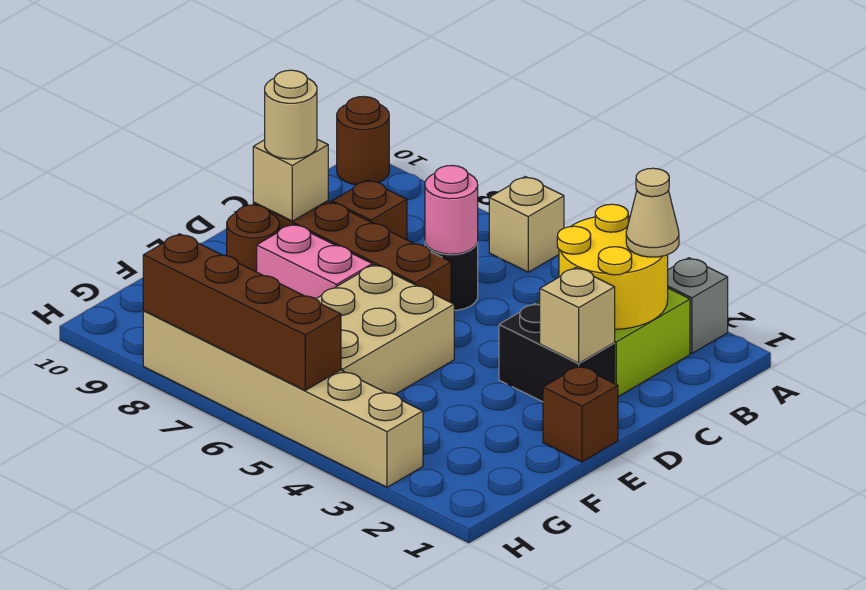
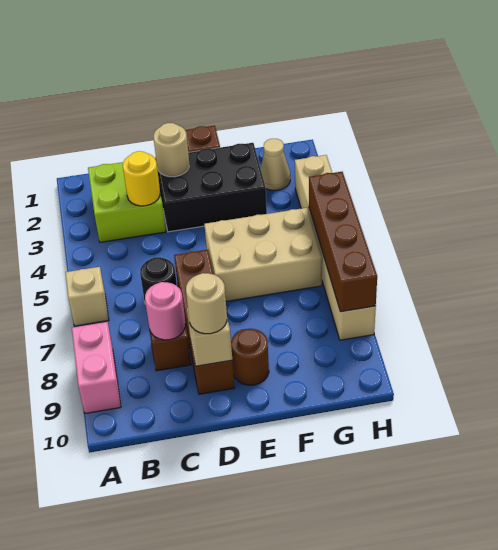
grey 1x1 brick [668,258,728,353] -> none
brown 1x1 round brick [337,97,389,185] -> none
yellow 2x2 round brick [557,204,668,329] -> yellow 1x1 round brick [123,151,160,206]
tan 1x1 cone [626,168,679,257] -> tan 1x1 cone moved to [260,139,290,191]
pink 1x1 round brick [425,166,478,254] -> pink 1x1 round brick moved to [145,282,185,340]
black 1x2 brick [499,303,615,402] -> black 2x3 brick [155,143,267,232]
tan 1x1 brick [540,268,615,363] -> tan 1x1 round brick [153,123,189,177]
pink 1x2 brick [257,224,372,299] -> pink 1x2 brick moved to [72,322,121,414]

